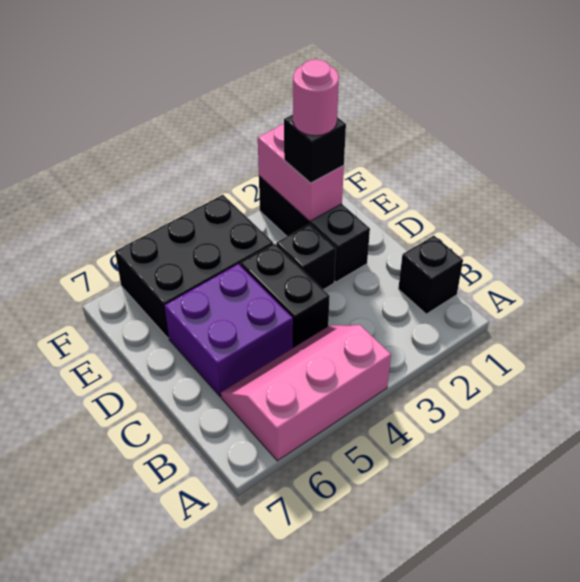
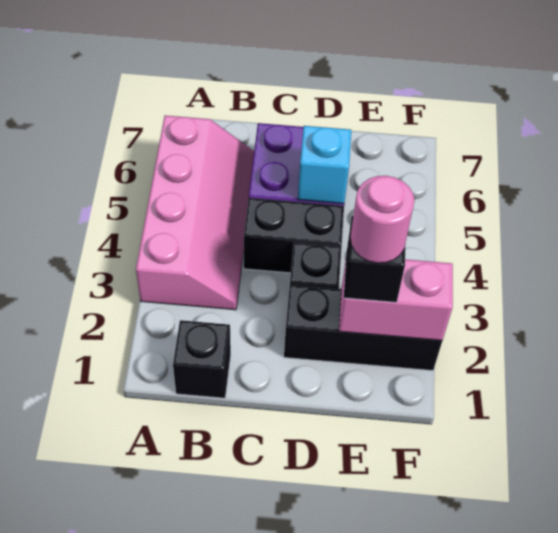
pink 2x3 slope [221,325,391,461] -> pink 2x4 slope [136,116,254,310]
none -> cyan 1x1 brick [298,126,351,204]
black 2x3 brick [115,195,273,338] -> none

